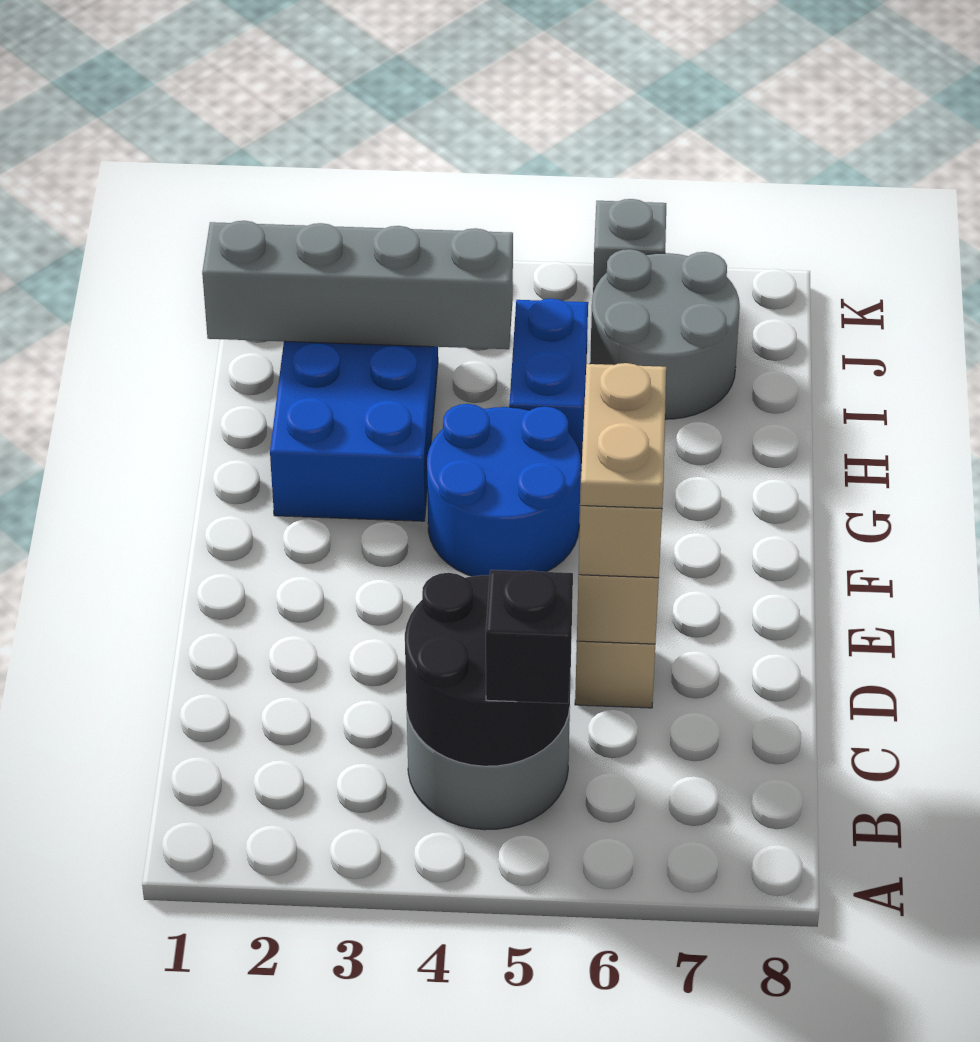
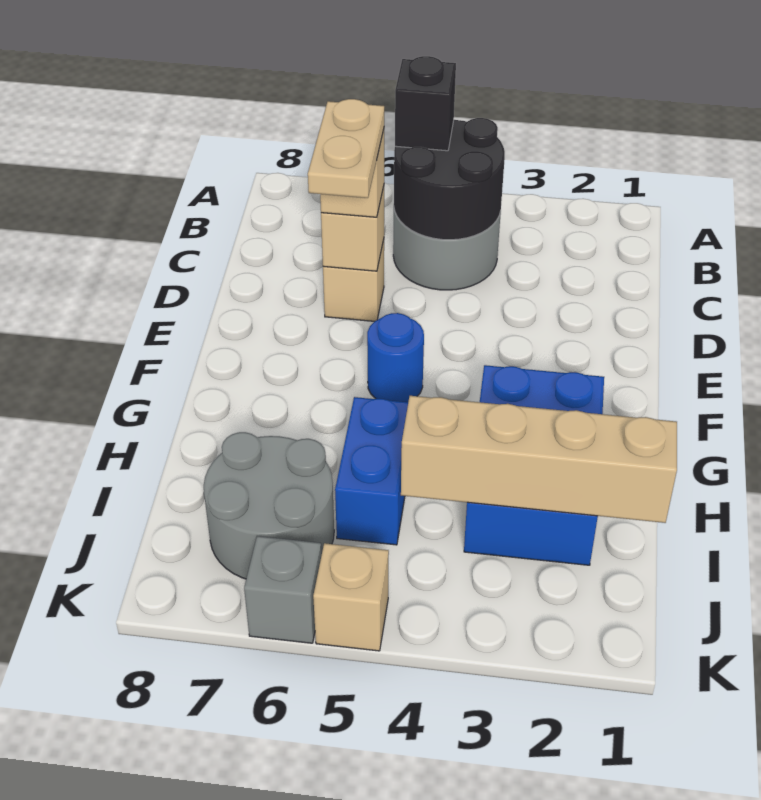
blue 2x2 round brick [427,404,581,576] -> blue 1x1 round brick [367,313,424,402]
grey 1x4 brick [202,221,513,349] -> tan 1x4 brick [401,396,677,523]
none -> tan 1x1 brick [313,543,389,651]

